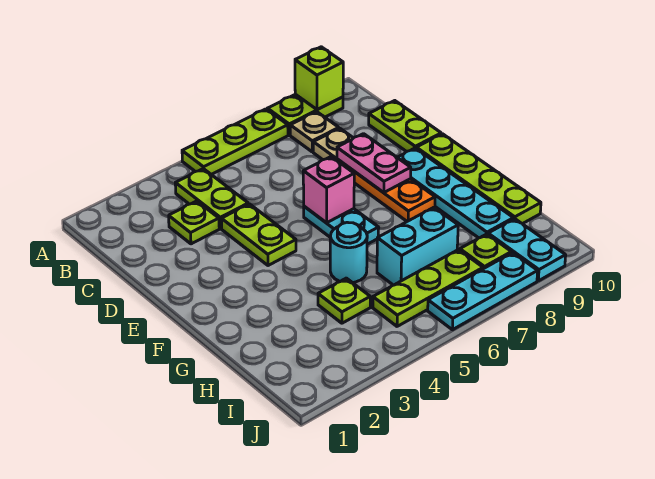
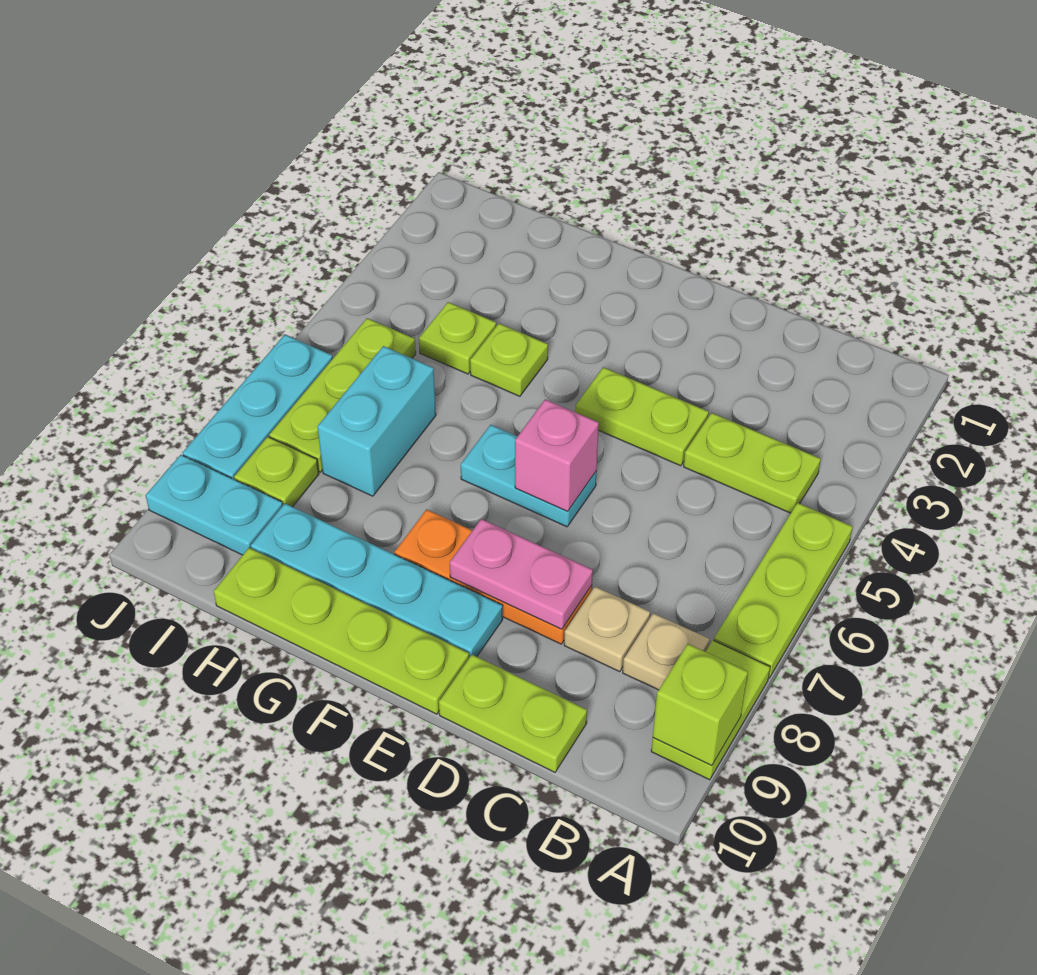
lime 1x1 plate [169,201,219,244] -> lime 1x1 plate moved to [470,324,548,396]
cyan 1x1 round brick [330,222,367,283] -> none

